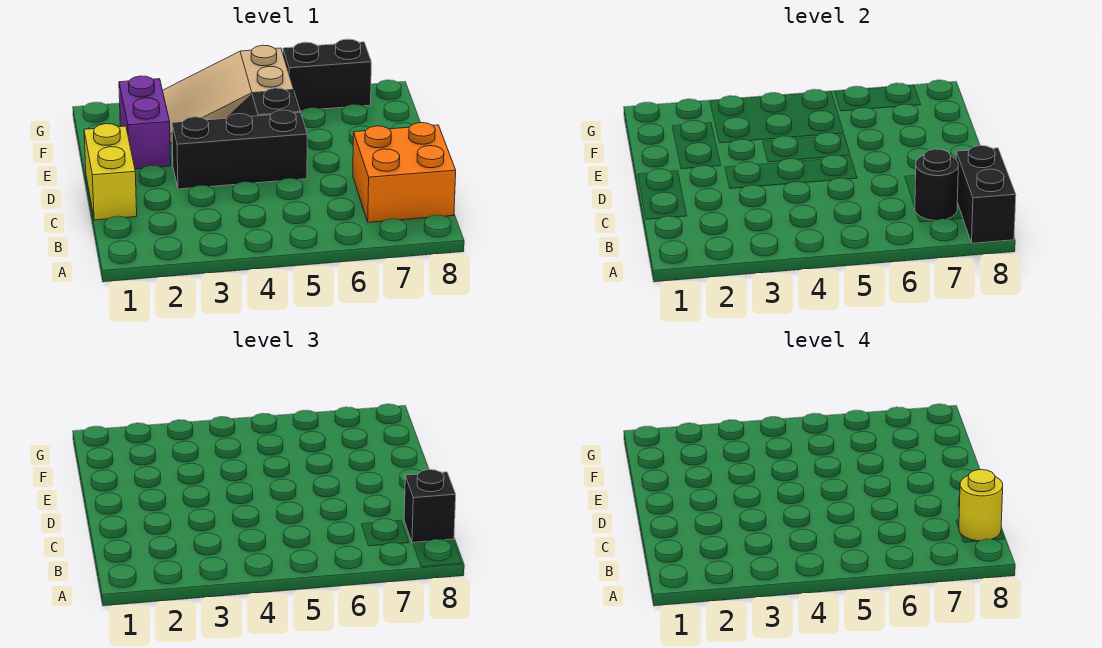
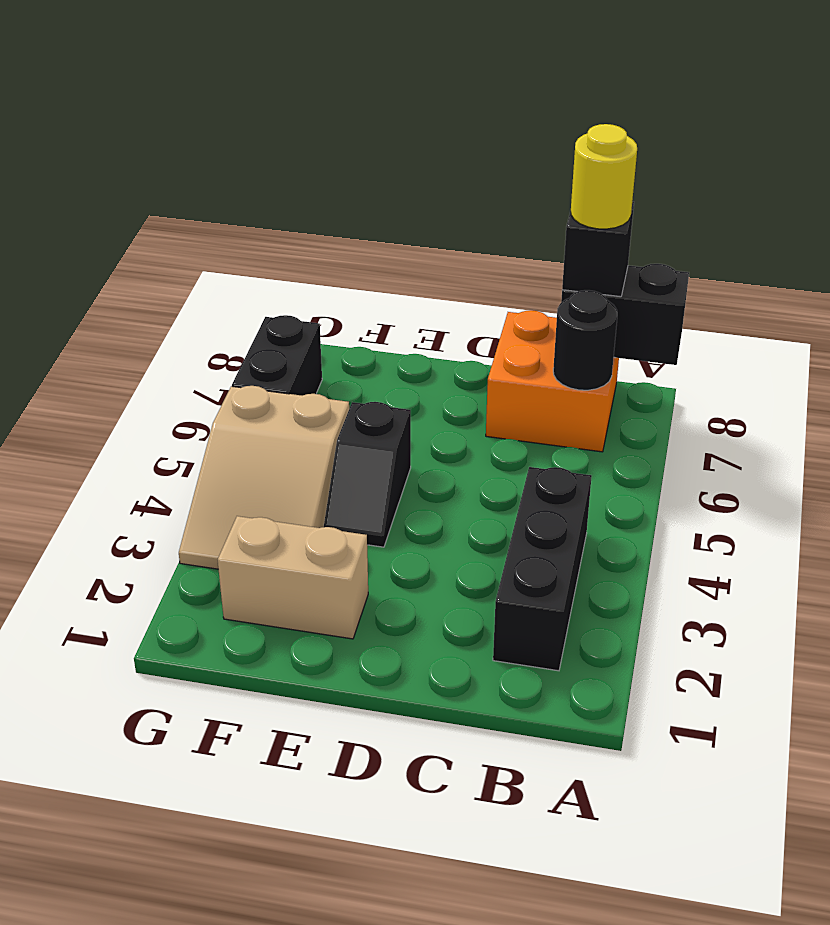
yellow 1x2 brick [84,124,137,220] -> none
black 1x3 brick [172,110,307,189] -> black 1x3 brick moved to [493,467,592,671]
purple 1x2 brick [119,76,171,169] -> tan 1x2 brick [218,516,368,639]

